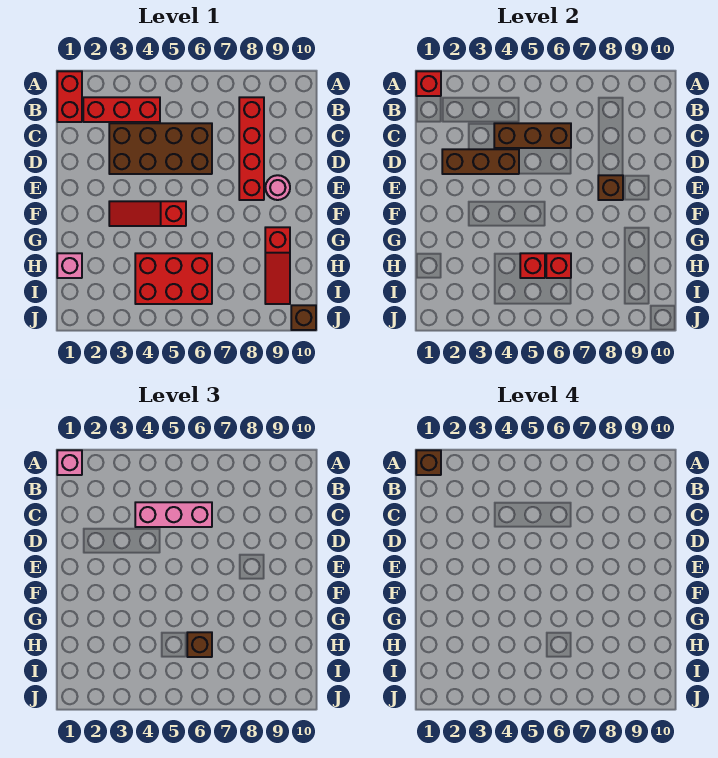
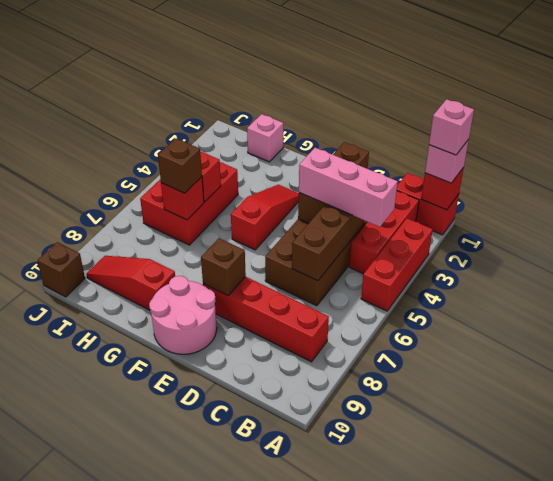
brown 1x1 brick [416,450,441,475] -> pink 1x1 brick [429,99,474,155]
none -> red 1x3 brick [361,218,433,311]
pink 1x3 brick [135,502,212,527] -> pink 1x3 brick turned to [299,148,398,227]
pink 1x1 round brick [265,175,290,200] -> pink 2x2 round brick [149,276,217,354]

